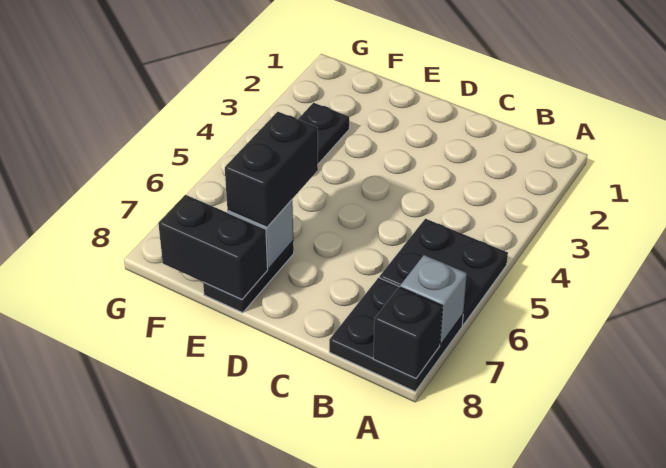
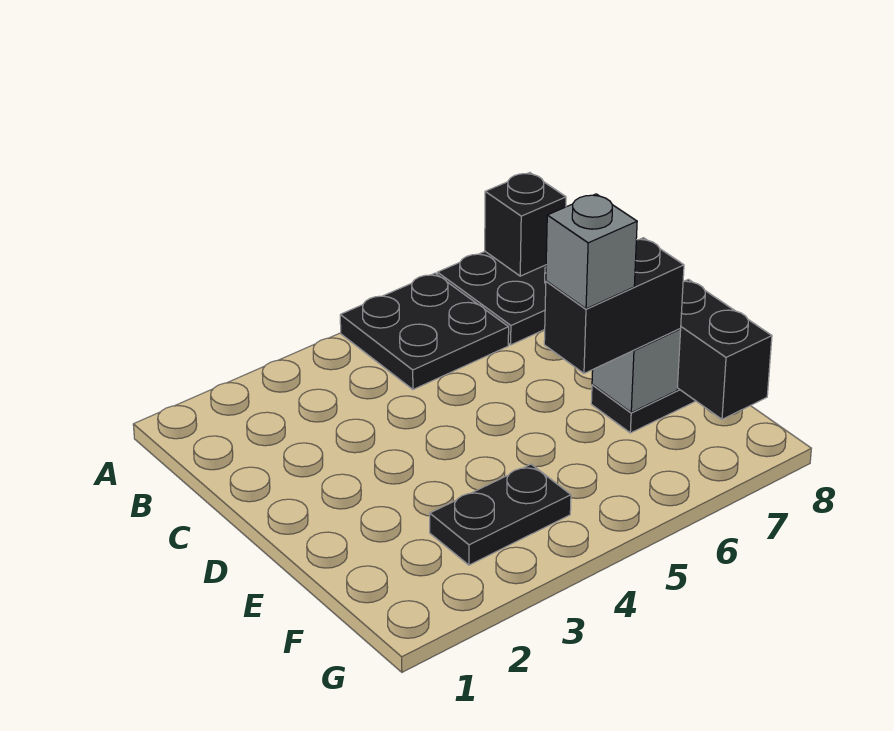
grey 1x1 brick [400,255,467,344] -> grey 1x1 brick moved to [546,194,637,309]

